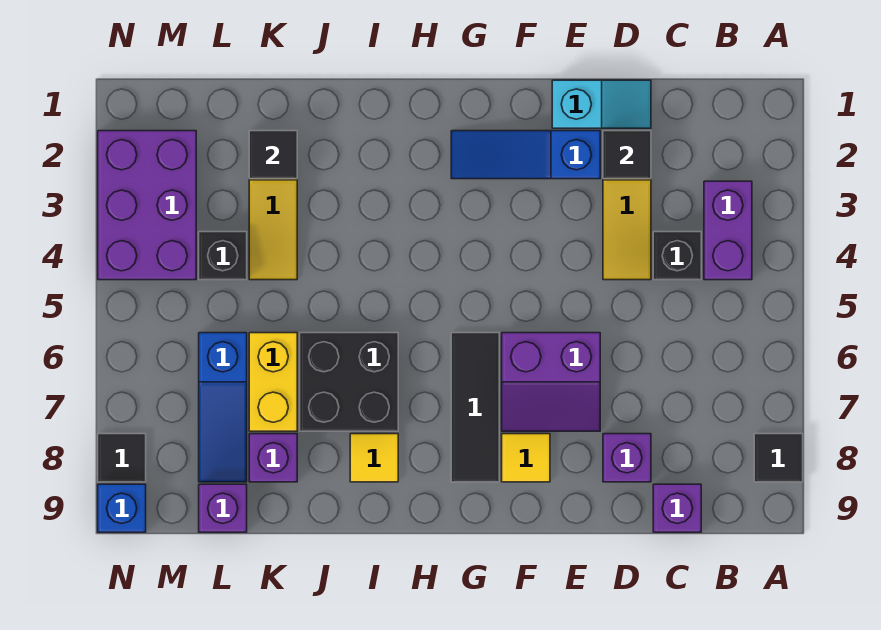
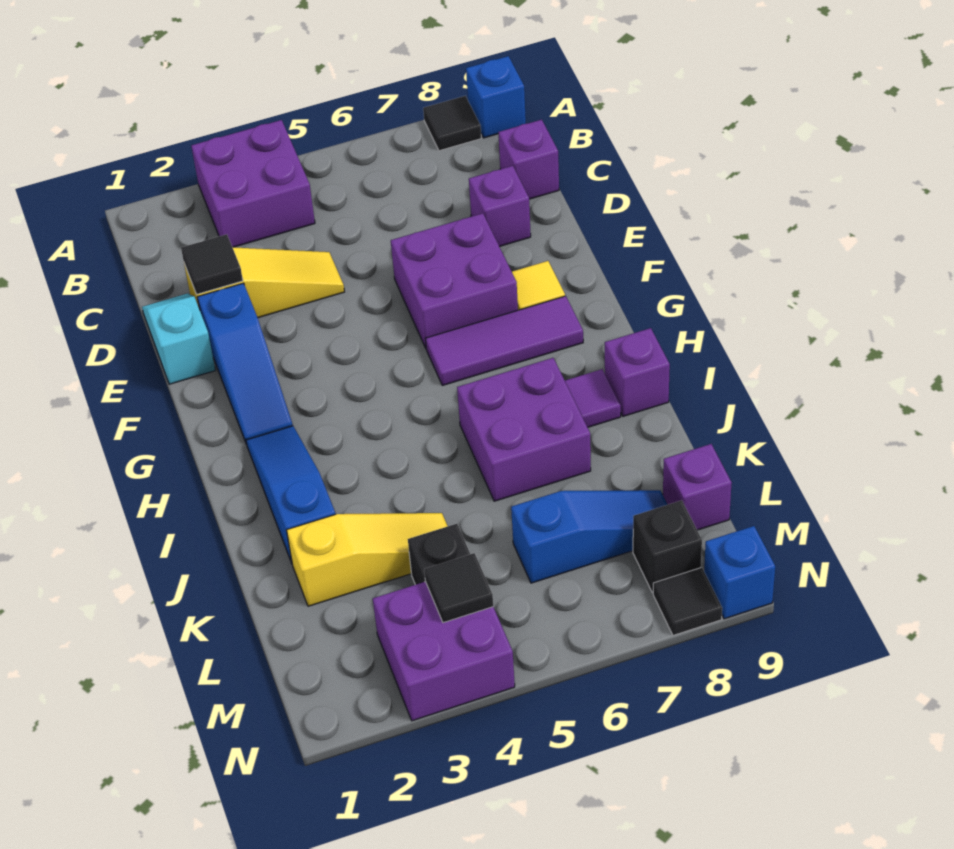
none -> blue 1x1 brick [466,56,526,138]
purple 1x2 brick [704,181,752,280] -> purple 2x2 brick [191,120,315,247]
black 1x1 brick [653,232,701,280] -> black 1x1 brick moved to [633,500,702,593]
purple 2x2 slope [502,333,600,431] -> purple 2x2 brick [391,213,518,348]
black 1x3 tile [451,333,499,482] -> purple 1x3 tile [425,296,583,385]
none -> blue 1x3 slope [246,426,335,563]
black 2x2 brick [300,333,398,431] -> purple 2x2 brick [457,358,591,501]
yellow 1x1 tile [350,434,398,482] -> purple 1x1 tile [565,369,621,427]
black 1x1 tile [249,131,297,179] -> black 1x1 tile moved to [424,553,493,623]
yellow 1x2 brick [249,333,297,431] -> none
purple 1x1 brick [249,434,297,482] -> purple 1x1 brick moved to [605,328,670,416]
purple 2x3 brick [98,131,196,280] -> purple 2x2 brick [373,582,515,721]

